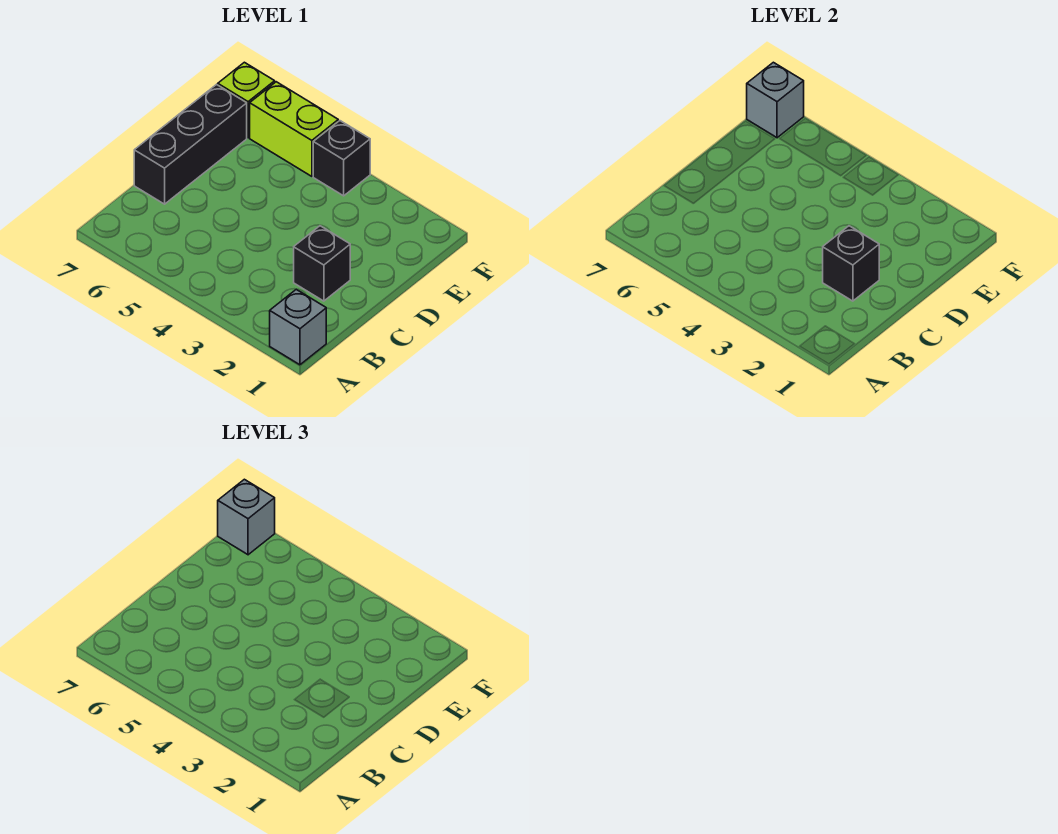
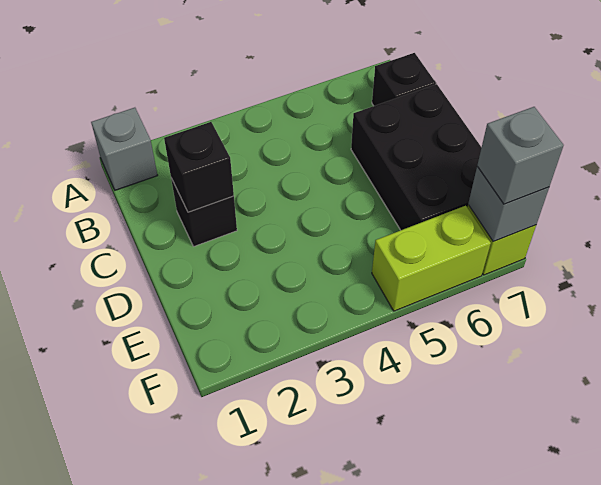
black 1x3 brick [134,85,247,204] -> black 2x3 brick [351,84,482,230]
black 1x1 brick [313,121,370,196] -> black 1x1 brick moved to [372,53,436,106]

